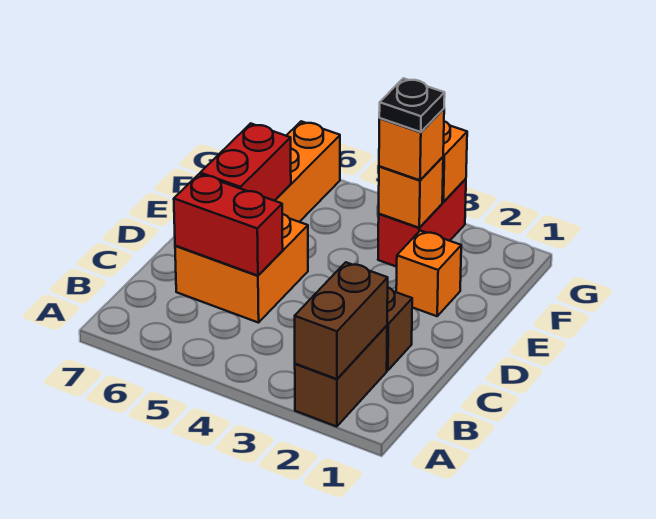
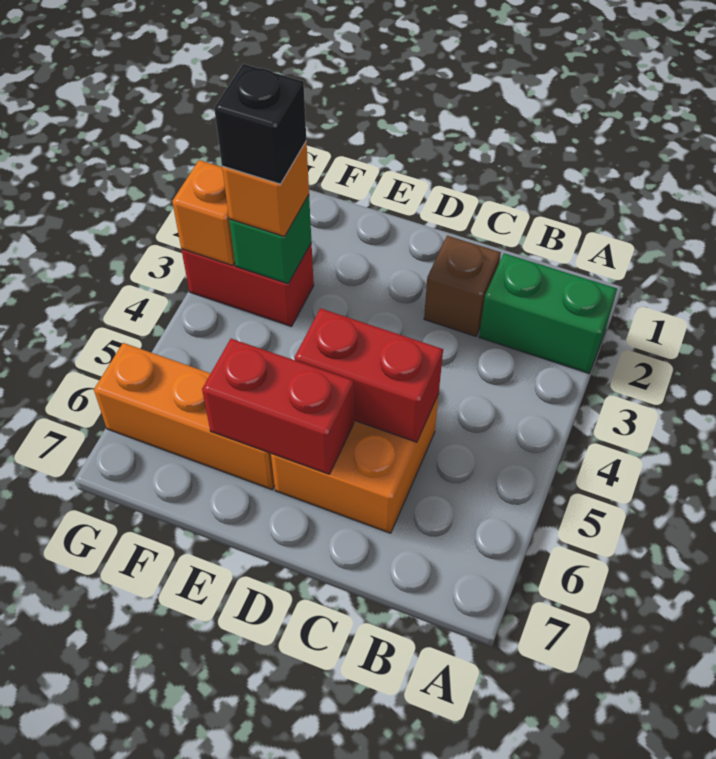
brown 1x2 brick [295,326,387,427] -> green 1x2 brick [479,253,617,373]
brown 1x2 brick [295,262,388,379] -> none
red 1x2 brick [174,174,283,276] -> red 1x2 brick turned to [294,308,443,442]
orange 1x1 brick [396,230,461,316] -> none
orange 1x1 brick [379,157,443,228] -> green 1x1 brick [229,195,311,284]
black 1x1 plate [379,78,445,132] -> black 1x1 brick [214,64,306,184]

